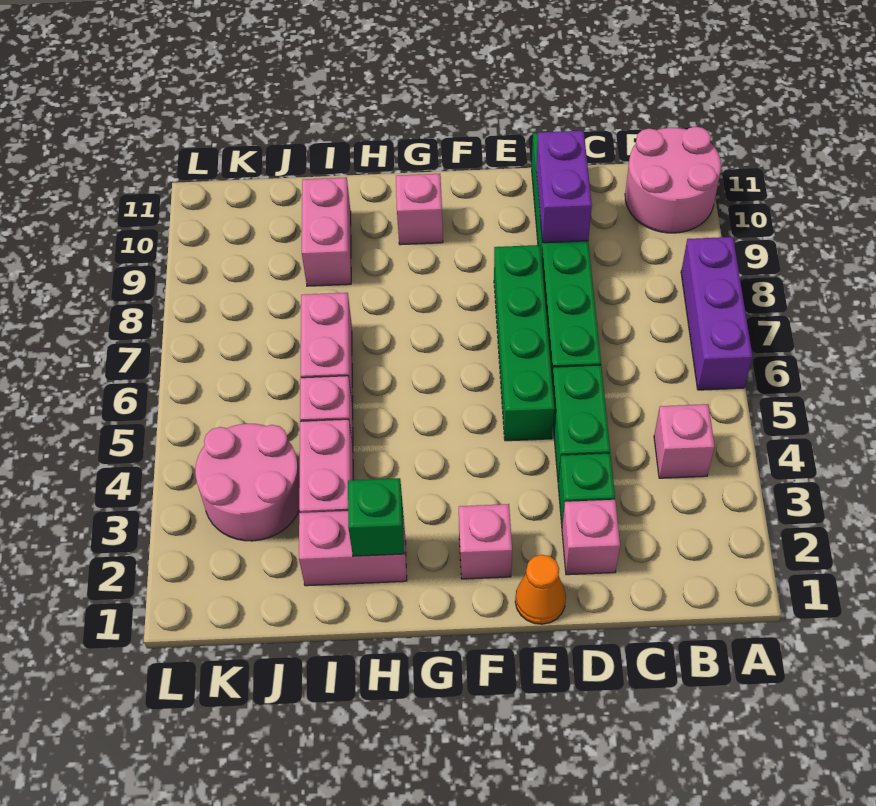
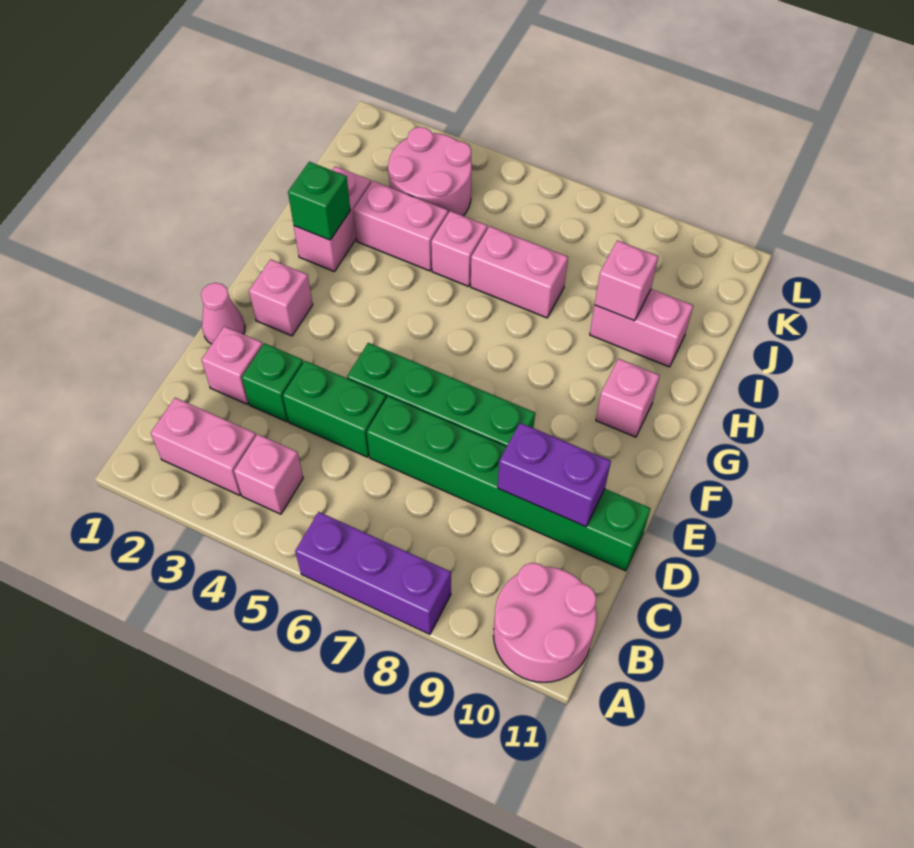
none -> pink 1x2 brick [151,398,256,495]
orange 1x1 cone [515,555,566,624] -> pink 1x1 cone [201,283,245,344]
none -> pink 1x1 brick [595,240,658,321]

